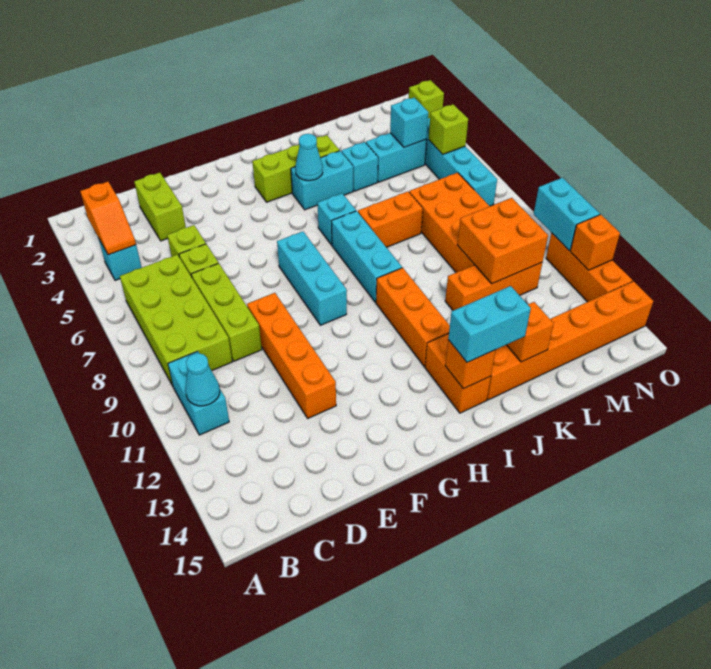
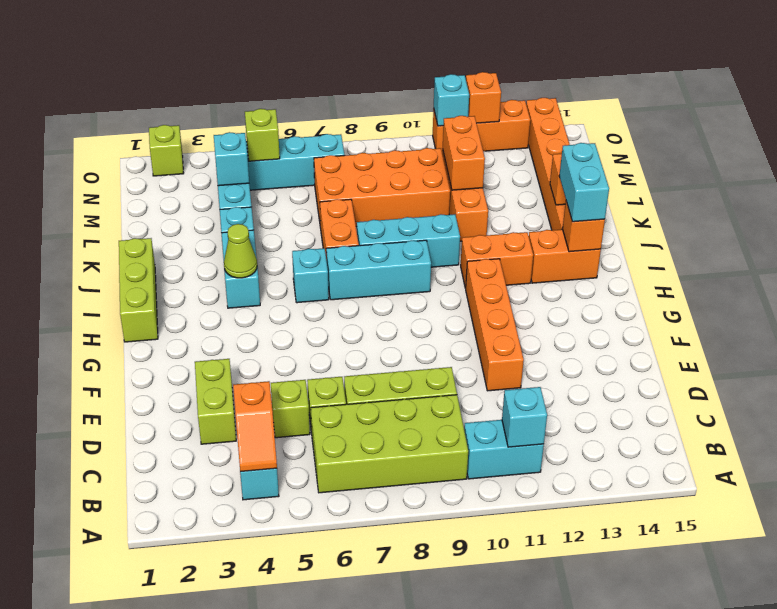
orange 1x2 slope [80,182,136,255] -> orange 1x2 slope turned to [233,381,277,472]
cyan 1x1 cone [185,353,220,406] -> cyan 1x1 brick [502,387,547,447]
lime 1x2 brick [134,173,186,241] -> lime 1x2 brick turned to [195,359,236,444]
orange 1x4 brick [247,293,336,418] -> orange 1x4 brick turned to [466,259,524,391]
cyan 1x3 brick [277,231,347,325] -> cyan 1x3 brick moved to [357,214,460,267]
lime 1x3 brick [252,135,340,202] -> lime 1x3 brick moved to [119,238,158,342]
cyan 1x1 cone [295,134,323,181] -> lime 1x1 cone [224,224,257,278]
orange 1x3 brick [376,268,450,366] -> orange 1x2 brick [461,232,533,288]
orange 2x2 brick [457,198,548,284] -> orange 1x2 brick [443,116,485,190]
cyan 1x2 brick [534,178,600,250] -> cyan 1x1 brick [434,74,469,126]

